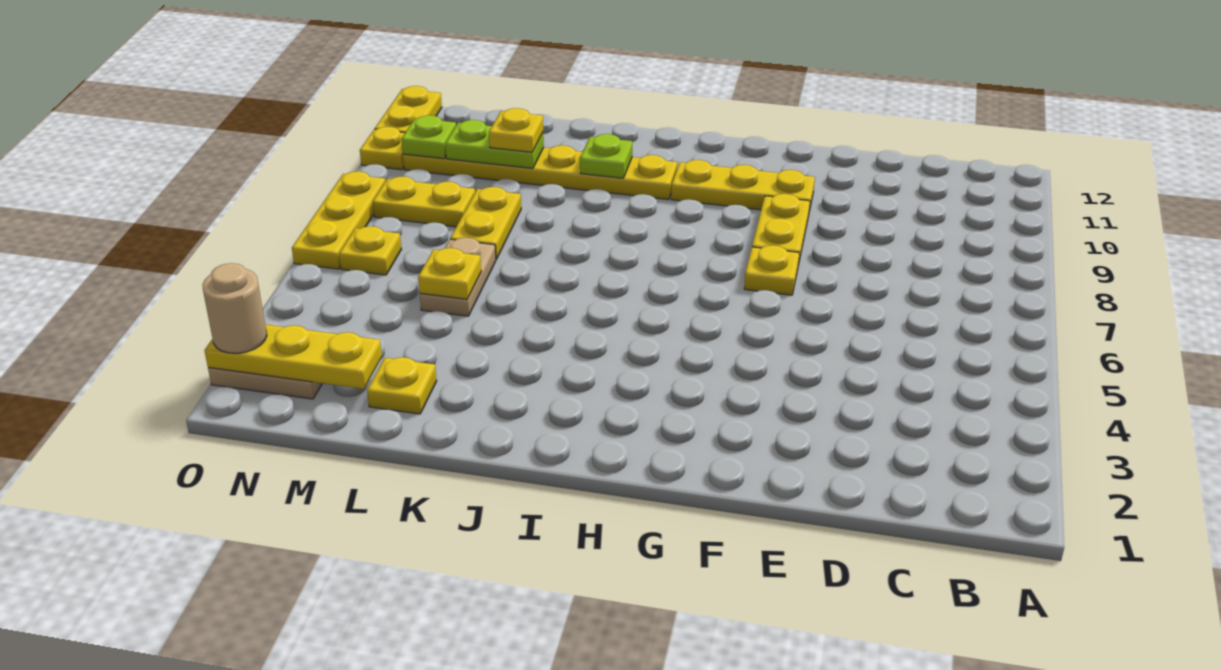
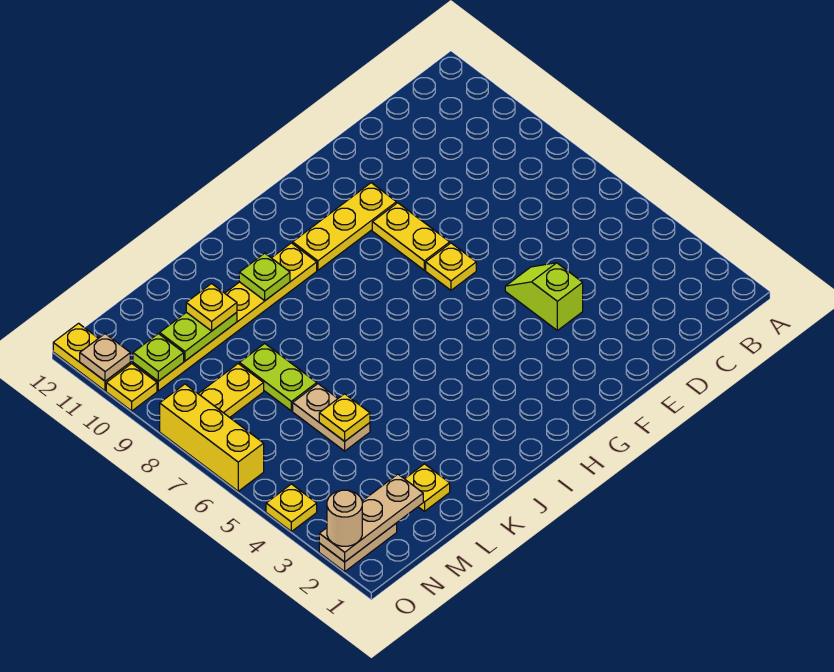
none -> lime 1x2 slope [505,263,583,330]
yellow 1x2 plate [450,187,521,259] -> lime 1x2 plate [239,344,317,411]
yellow 1x3 plate [204,325,382,389] -> tan 1x3 plate [319,474,423,562]
yellow 1x1 plate [339,226,401,275] -> yellow 1x1 plate moved to [266,484,317,531]
yellow 1x3 plate [292,171,386,269] -> yellow 1x3 brick [160,384,264,491]
none -> tan 1x1 plate [80,334,130,381]

